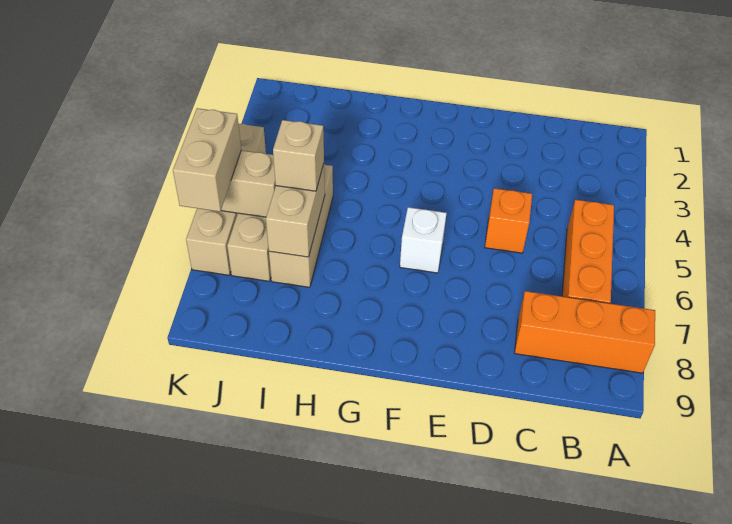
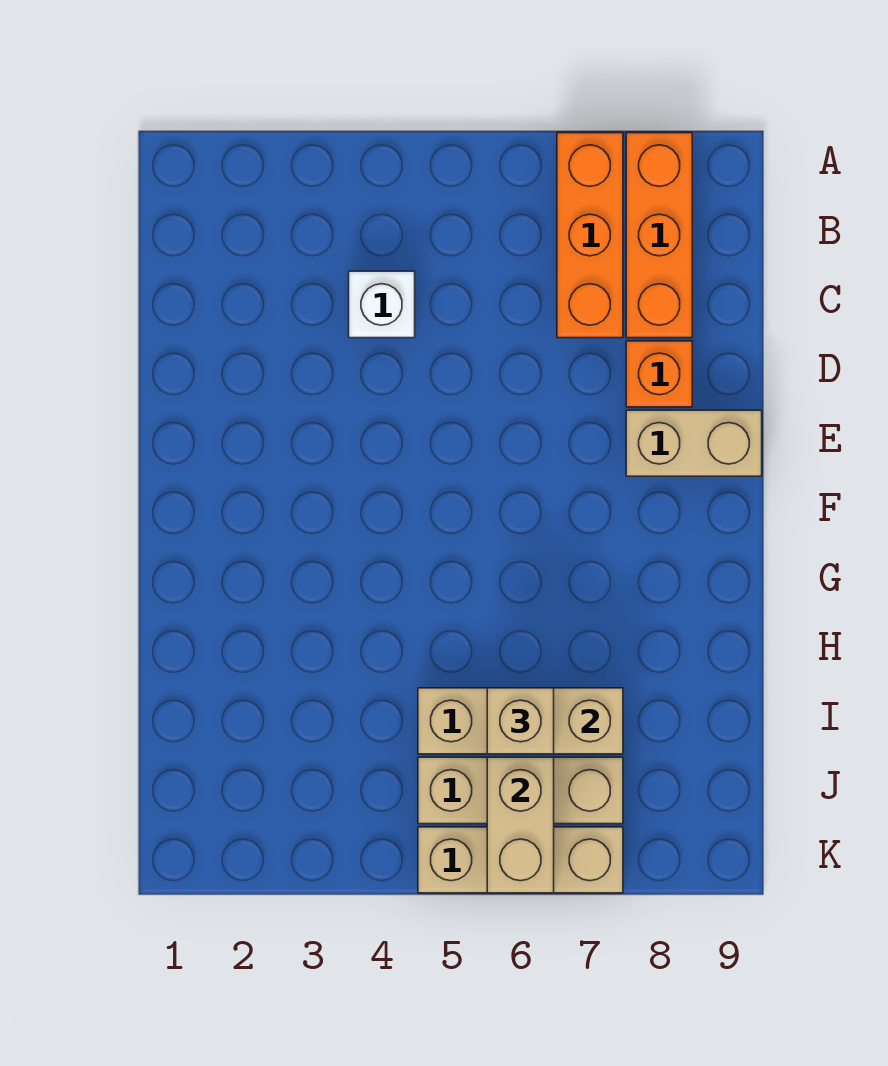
orange 1x3 brick [562,200,614,303] -> orange 1x3 brick turned to [557,133,623,338]
orange 1x1 brick [485,188,532,253] -> orange 1x1 brick moved to [626,341,692,407]
white 1x1 brick [400,207,446,273] -> white 1x1 brick moved to [349,271,415,338]
tan 1x4 brick [186,124,266,275] -> tan 1x3 brick [418,827,623,893]
tan 1x2 brick [173,108,241,212] -> tan 1x2 brick moved to [626,410,762,476]

